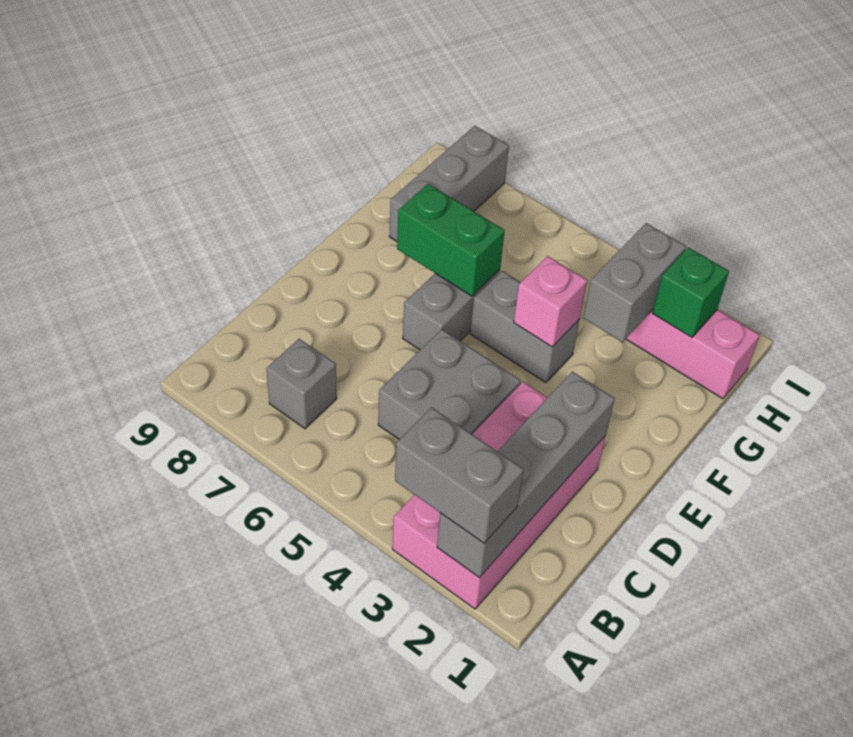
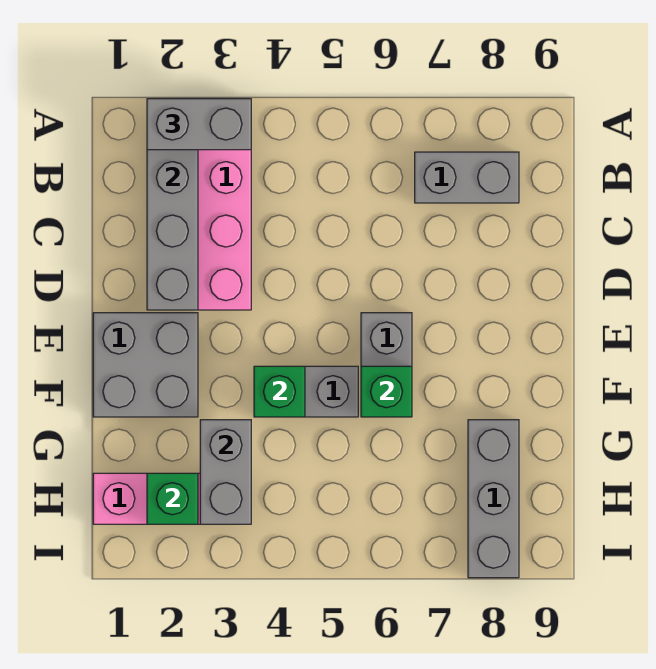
grey 1x1 brick [266,339,337,429] -> grey 1x2 brick [415,152,519,203]
grey 2x2 brick [378,329,521,440] -> grey 2x2 brick moved to [93,313,198,417]
pink 1x1 brick [514,256,587,347] -> green 1x1 brick [254,366,305,417]
green 1x2 brick [397,184,505,296] -> green 1x1 brick [361,366,412,417]

